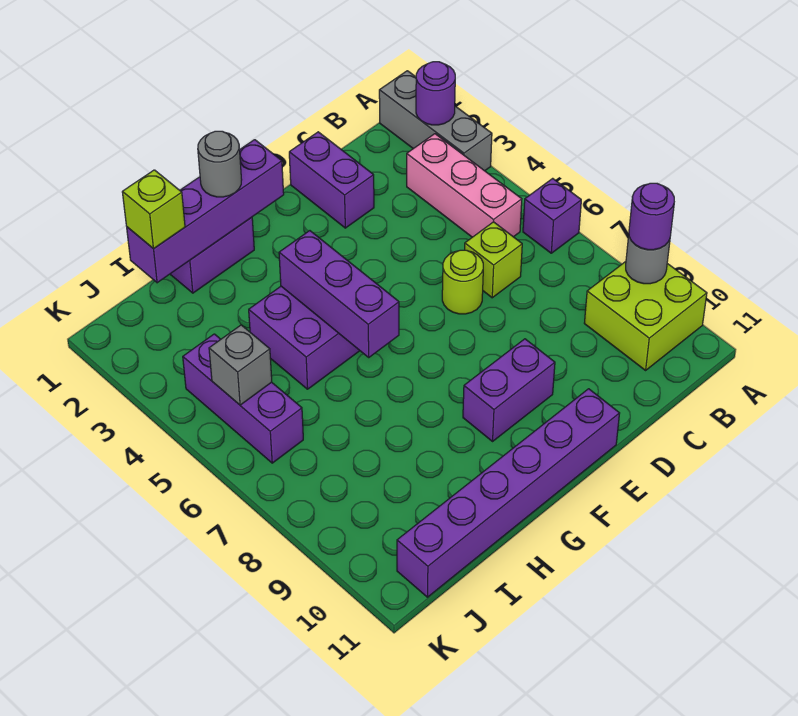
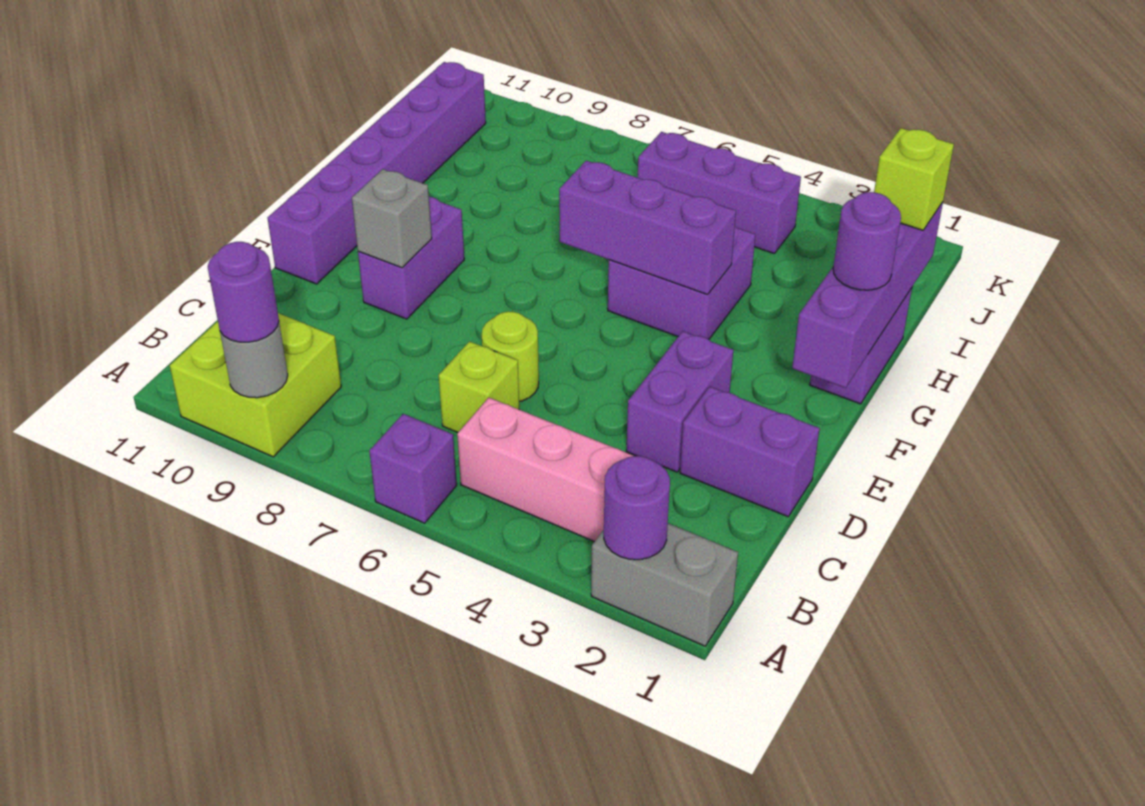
grey 1x3 brick [379,71,492,171] -> grey 1x2 brick [591,523,738,646]
none -> purple 1x2 brick [626,331,733,472]
grey 1x1 round brick [198,131,242,197] -> purple 1x1 round brick [833,192,901,290]
grey 1x1 brick [209,325,272,405] -> grey 1x1 brick moved to [352,169,432,268]

